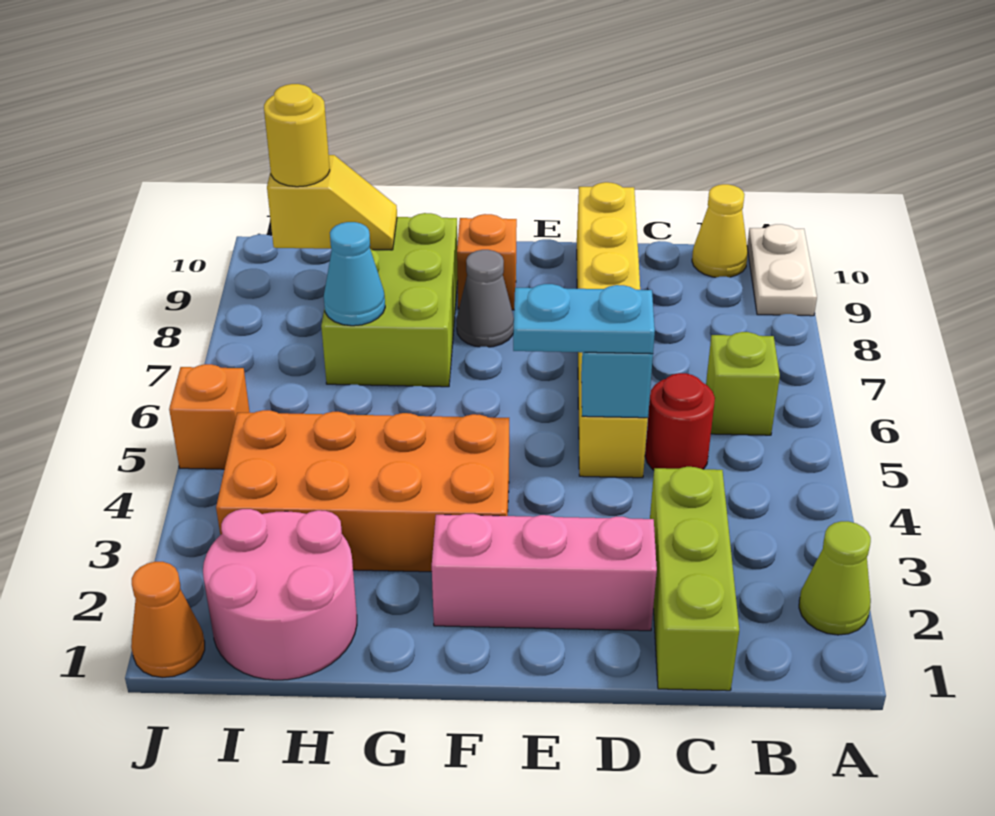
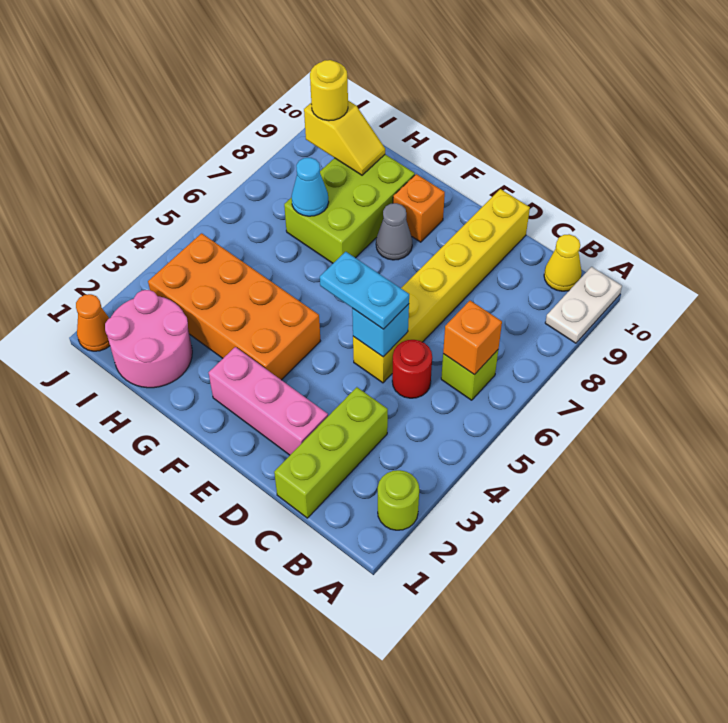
lime 1x1 cone [799,521,871,635] -> lime 1x1 round brick [378,470,419,530]
orange 1x1 brick [169,364,250,469] -> orange 1x1 brick moved to [443,301,502,375]

